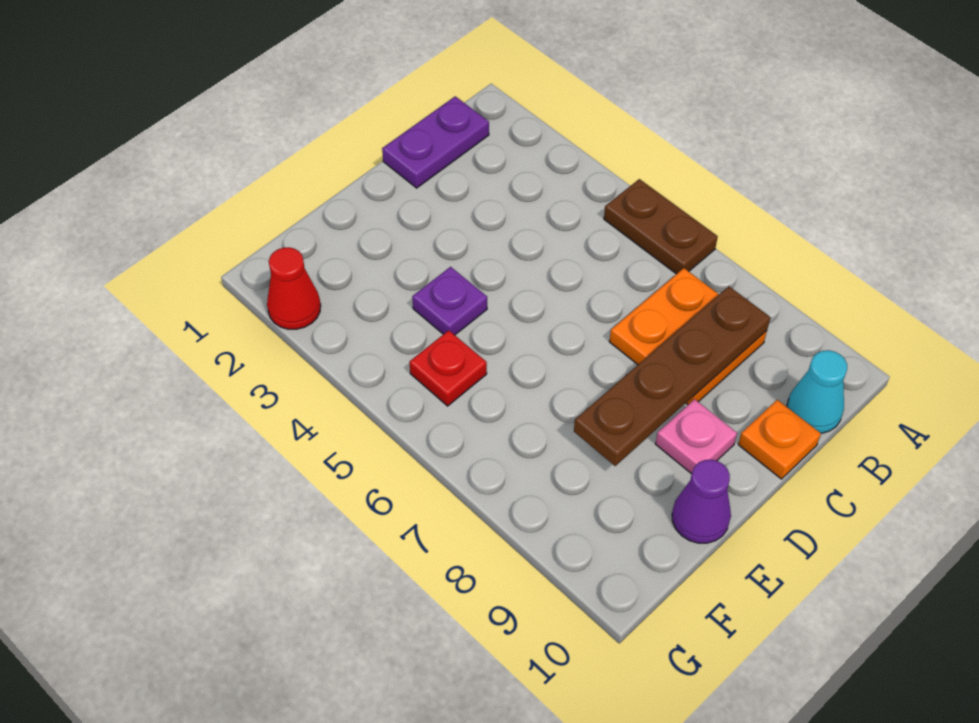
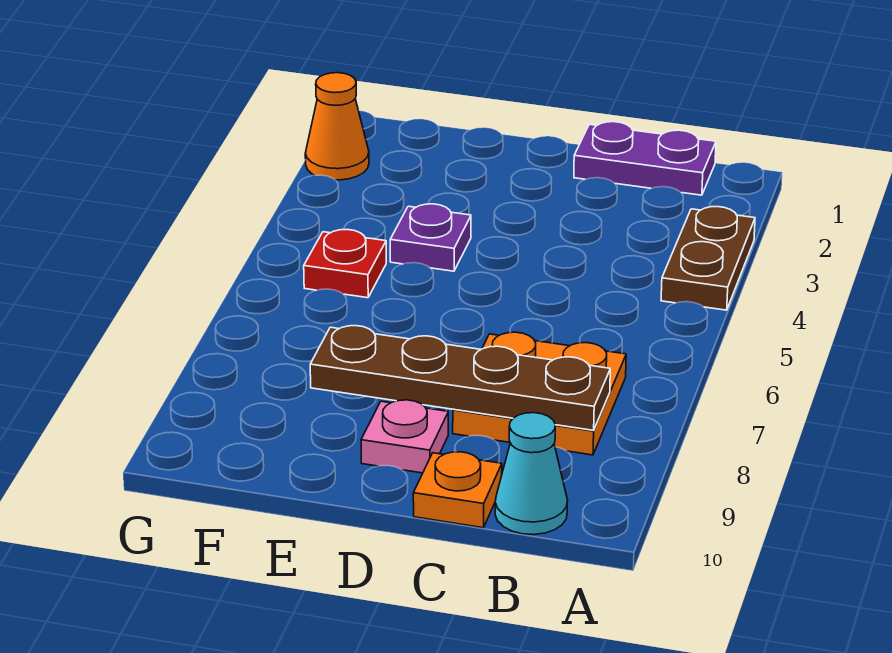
brown 1x2 plate [604,179,718,274] -> brown 1x2 plate moved to [661,207,755,310]
purple 1x1 cone [672,460,731,543] -> none
red 1x1 cone [267,247,321,329] -> orange 1x1 cone [305,73,369,180]

